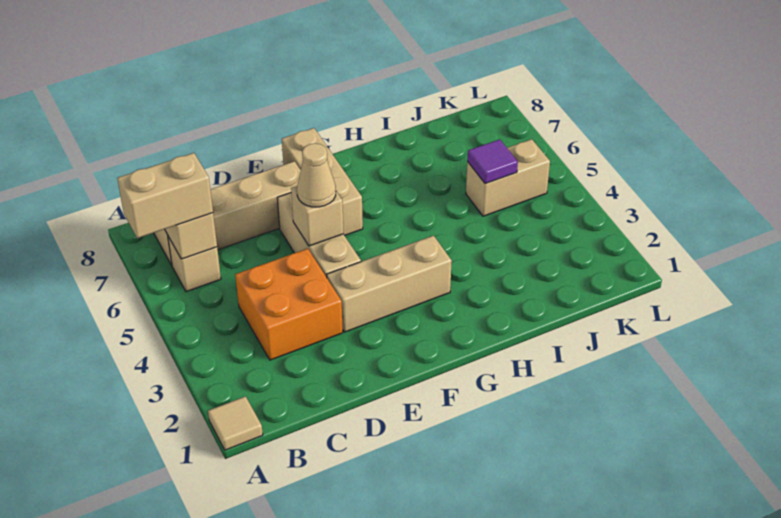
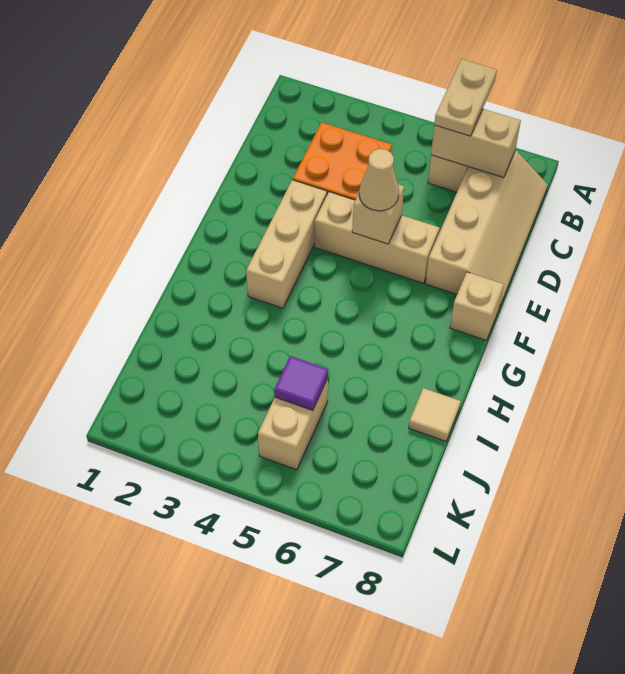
tan 1x1 tile [208,396,263,450] -> tan 1x1 tile moved to [409,388,461,441]
tan 1x2 brick [117,153,213,238] -> tan 1x2 plate [434,59,497,136]
tan 1x3 brick [282,128,363,236] -> tan 1x1 brick [450,272,504,340]

